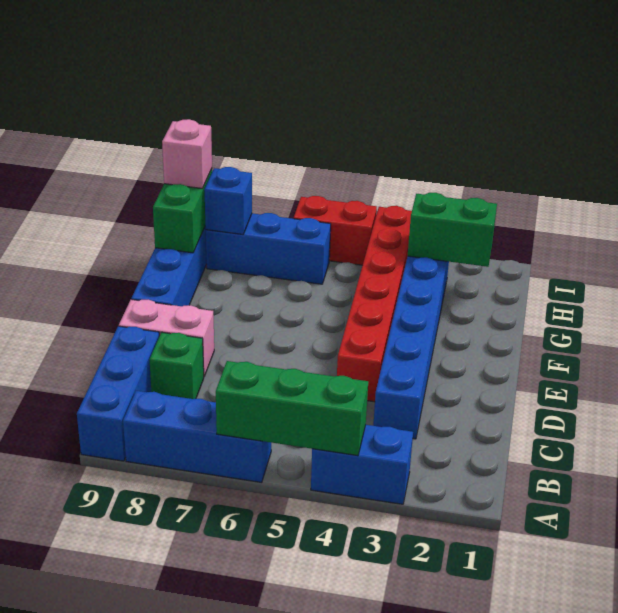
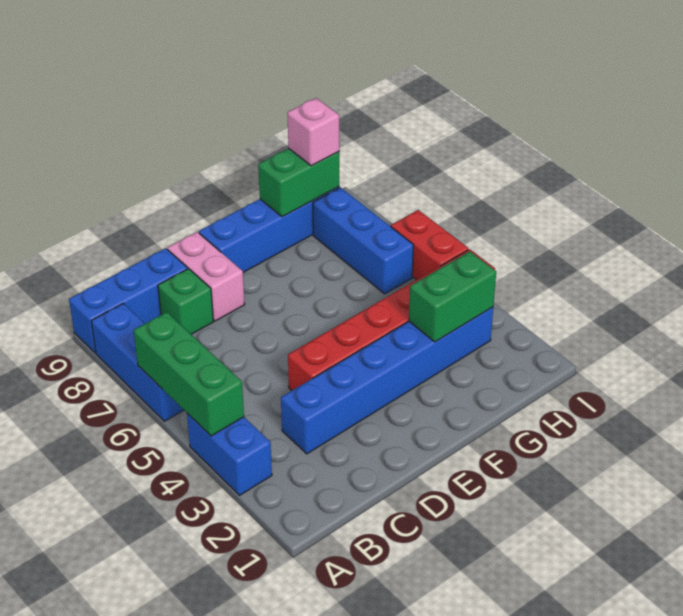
green 1x2 brick [408,193,497,267] -> green 1x2 brick turned to [409,251,496,342]
blue 1x1 brick [204,167,252,234] -> none

